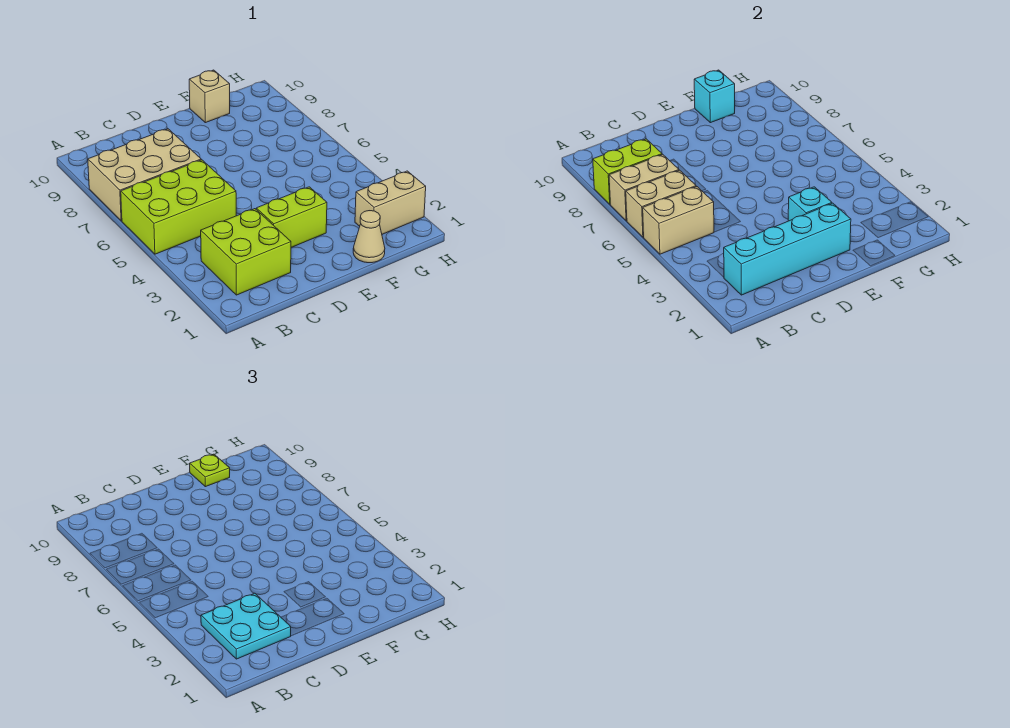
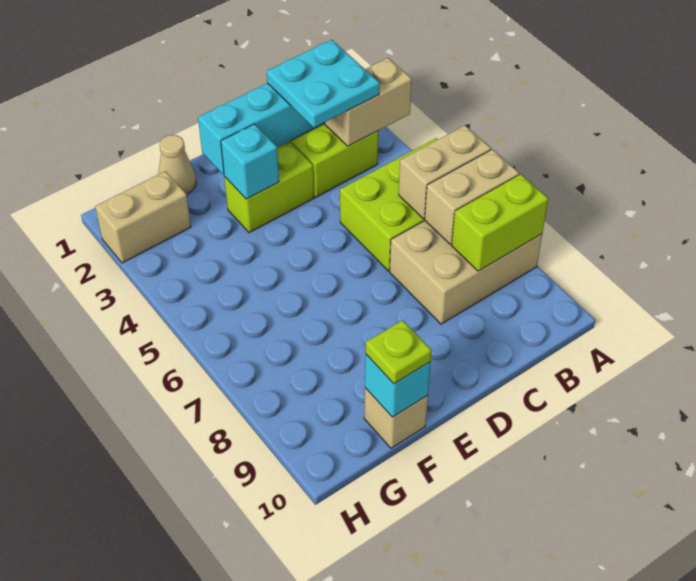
tan 1x2 brick [643,187,714,254] -> tan 1x2 brick moved to [325,58,412,146]

